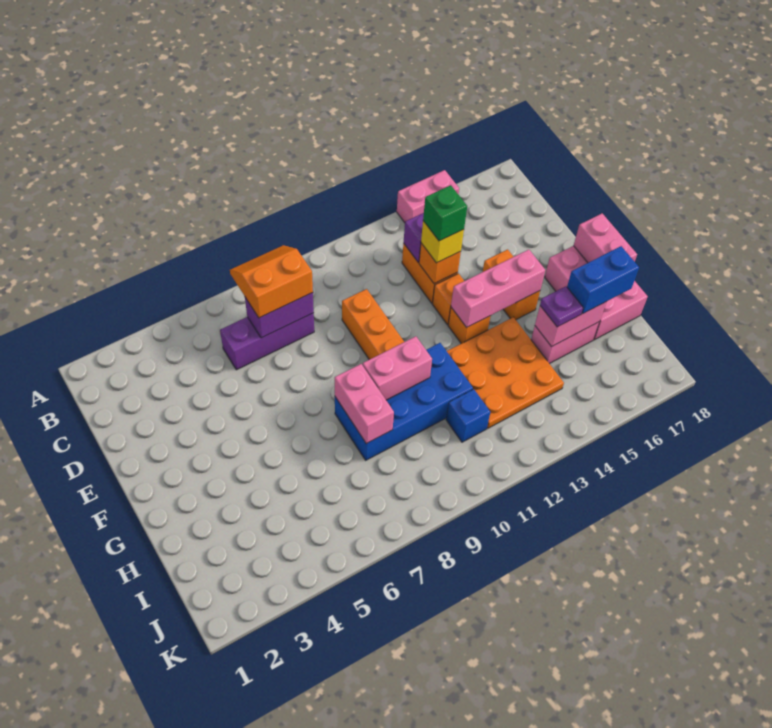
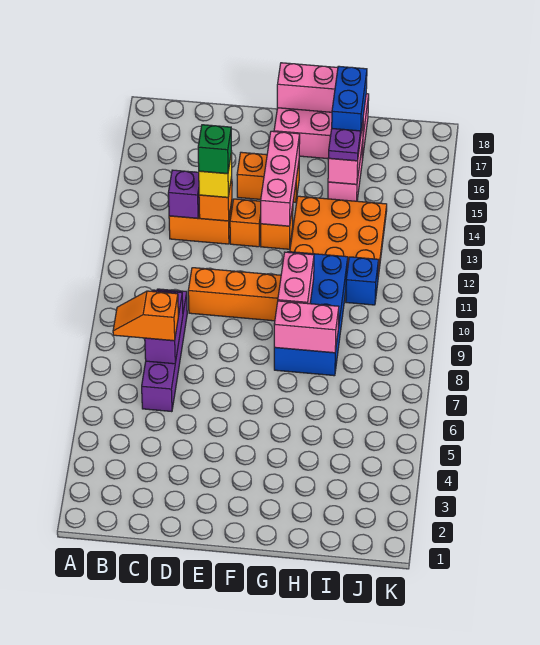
pink 1x2 brick [397,170,459,223] -> none
orange 2x2 slope [230,245,313,318] -> orange 1x2 slope [113,291,178,341]
purple 1x3 brick [220,313,314,370] -> purple 1x4 brick [142,289,187,412]

